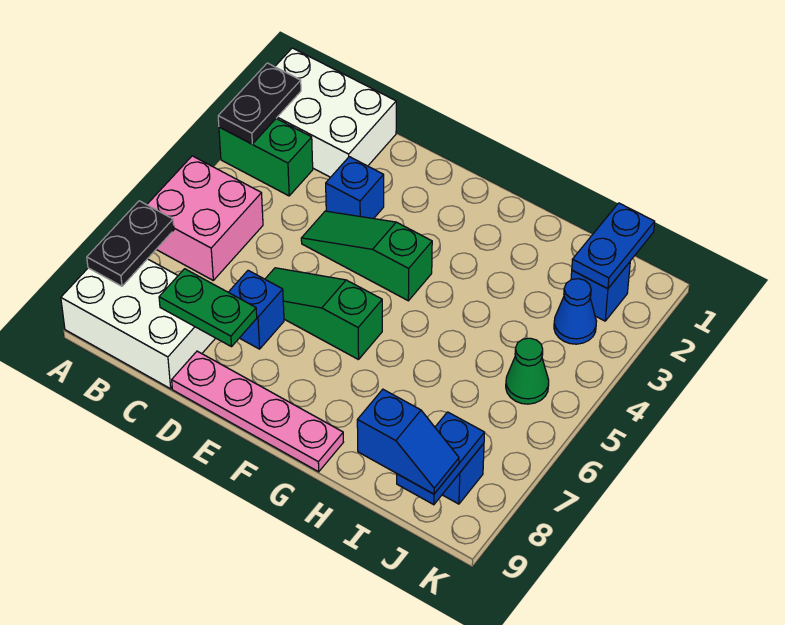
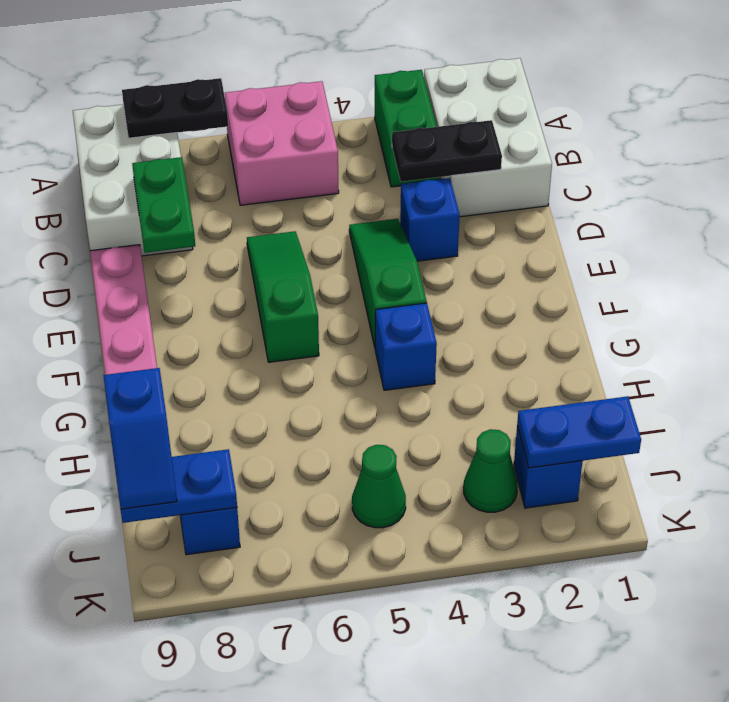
black 1x2 plate [218,63,301,144] -> black 1x2 plate moved to [392,120,502,182]
blue 1x1 brick [228,270,284,349] -> blue 1x1 brick moved to [375,303,437,390]
blue 1x1 cone [554,279,597,344] -> green 1x1 cone [464,429,518,512]

